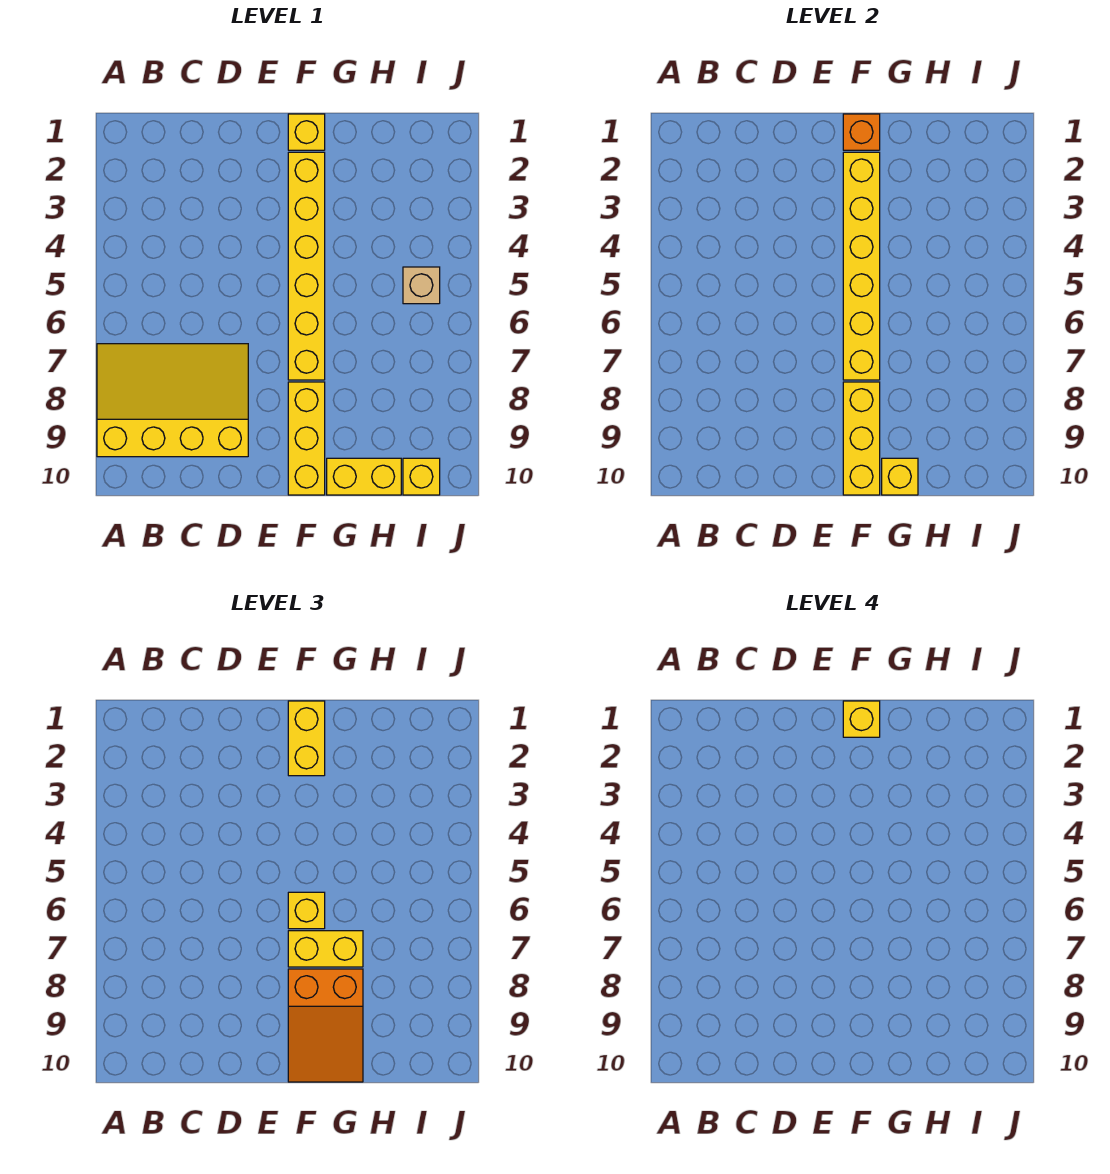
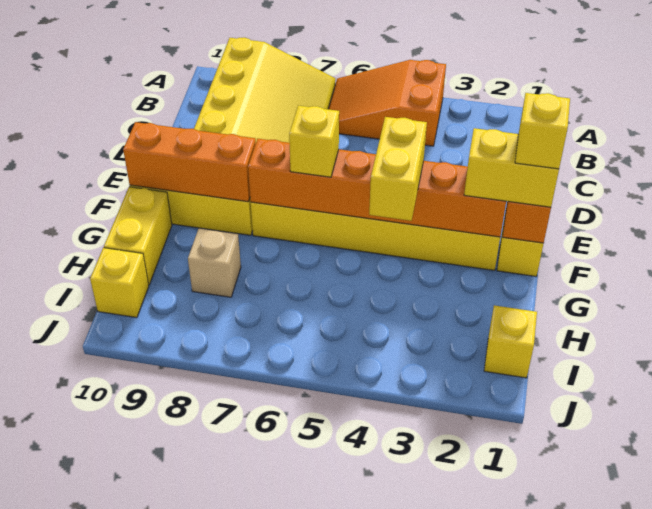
yellow 1x6 brick [843,152,880,380] -> orange 1x6 brick [248,139,506,237]
yellow 1x2 brick [288,931,363,967] -> yellow 1x2 brick moved to [369,117,427,221]
yellow 1x3 brick [843,382,880,495] -> orange 1x3 brick [123,122,256,202]
orange 2x3 slope [288,969,363,1082] -> orange 2x3 slope moved to [329,60,446,146]
yellow 1x1 brick [882,458,918,495] -> yellow 1x1 brick moved to [484,305,537,378]
tan 1x1 brick [403,267,440,304] -> tan 1x1 brick moved to [188,228,241,297]

